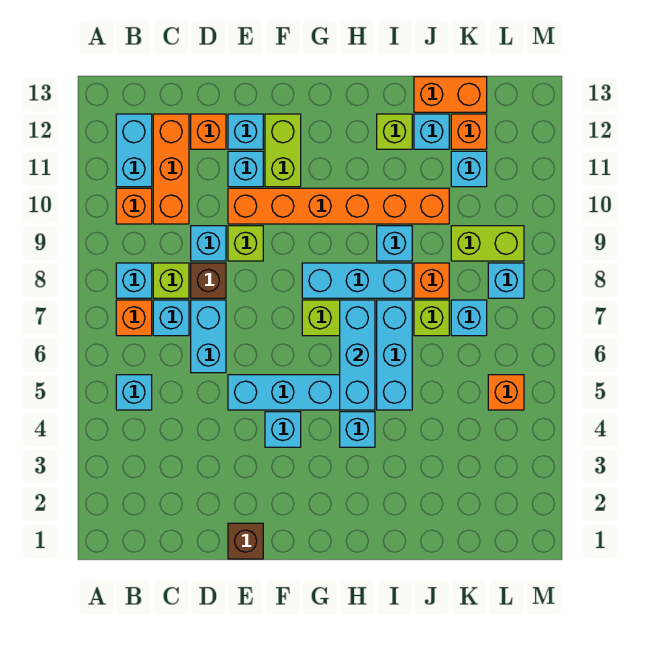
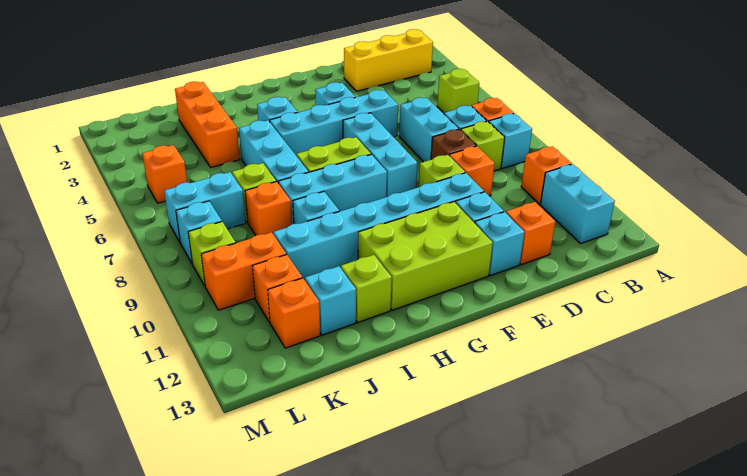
none -> yellow 1x3 brick [344,29,433,91]
cyan 1x1 brick [116,375,152,410] -> lime 1x1 brick [437,69,479,113]
orange 1x3 brick [153,114,189,224] -> orange 1x3 brick moved to [175,82,240,167]
cyan 1x1 brick [191,226,226,261] -> orange 1x1 brick [449,146,495,196]
brown 1x1 brick [228,523,263,559] -> none
orange 1x6 brick [228,188,449,224] -> cyan 1x6 brick [273,173,484,280]
lime 1x2 brick [265,114,301,187] -> lime 2x3 brick [358,202,493,310]
cyan 1x3 brick [340,300,375,410] -> cyan 1x3 brick moved to [343,113,418,197]
orange 1x2 brick [414,77,487,112] -> orange 1x2 brick moved to [201,232,286,310]
cyan 1x1 brick [451,300,487,336] -> cyan 1x2 brick [164,172,246,242]
lime 1x2 brick [451,226,524,261] -> lime 1x1 brick [188,222,235,286]
cyan 1x1 brick [451,151,487,187] -> orange 1x1 brick [252,255,302,322]

